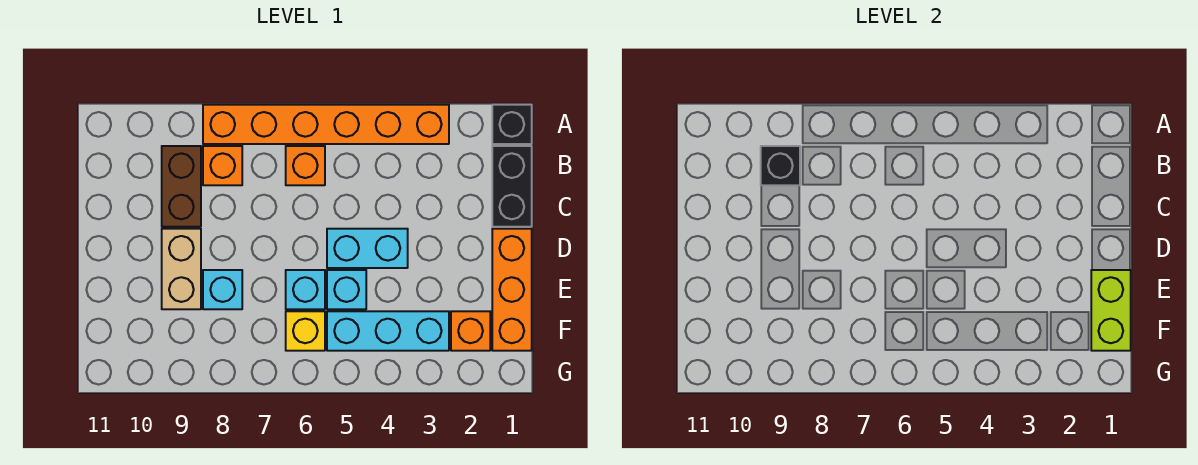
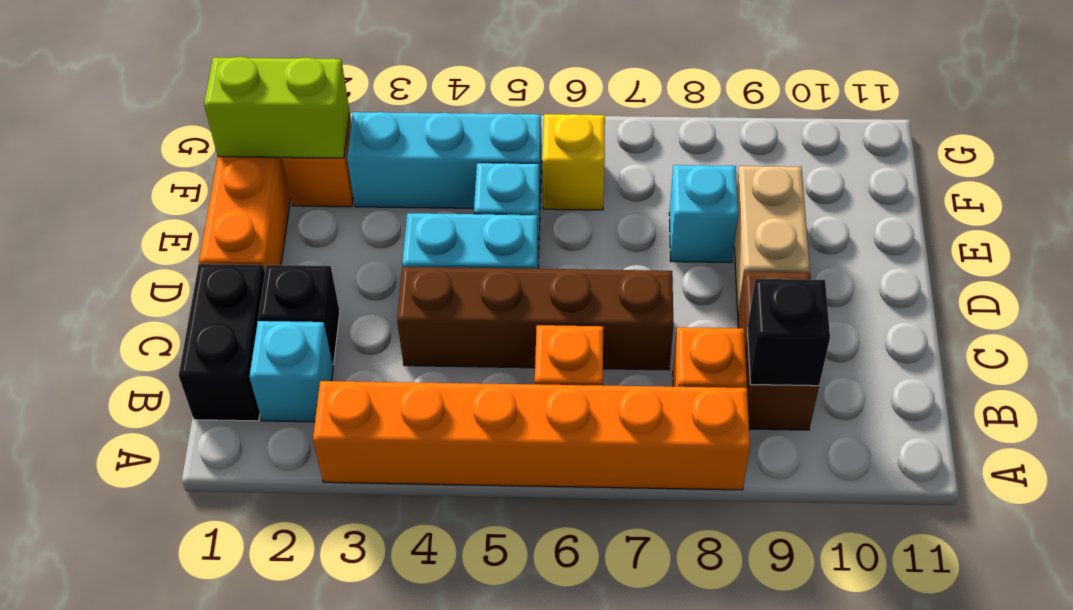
black 1x1 brick [492,105,532,144] -> black 1x1 brick moved to [258,265,340,364]
none -> brown 1x4 brick [397,267,674,370]
lime 1x2 brick [1091,270,1131,351] -> lime 1x2 brick turned to [204,57,350,158]
cyan 1x1 brick [286,270,325,309] -> cyan 1x1 brick moved to [249,321,333,422]

